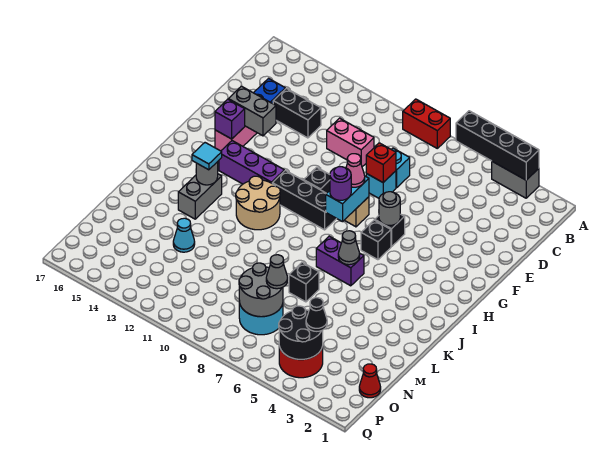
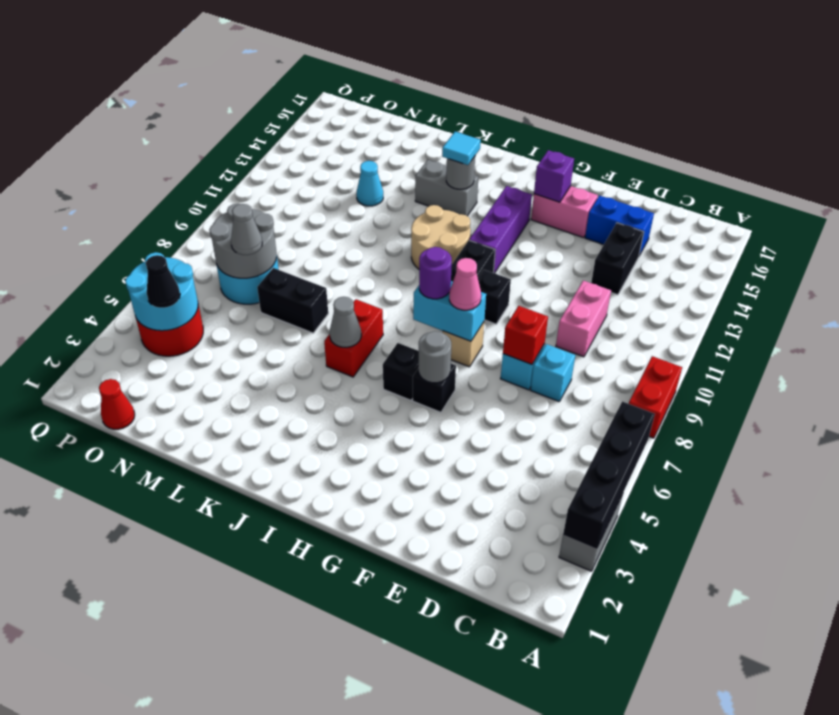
grey 1x2 brick [228,86,276,136] -> none
purple 1x2 brick [316,236,364,286] -> red 1x2 brick [324,299,383,377]
black 1x1 brick [289,262,319,302] -> black 1x2 brick [257,268,328,333]
black 2x2 round brick [279,306,323,359] -> cyan 2x2 round brick [125,252,198,331]

